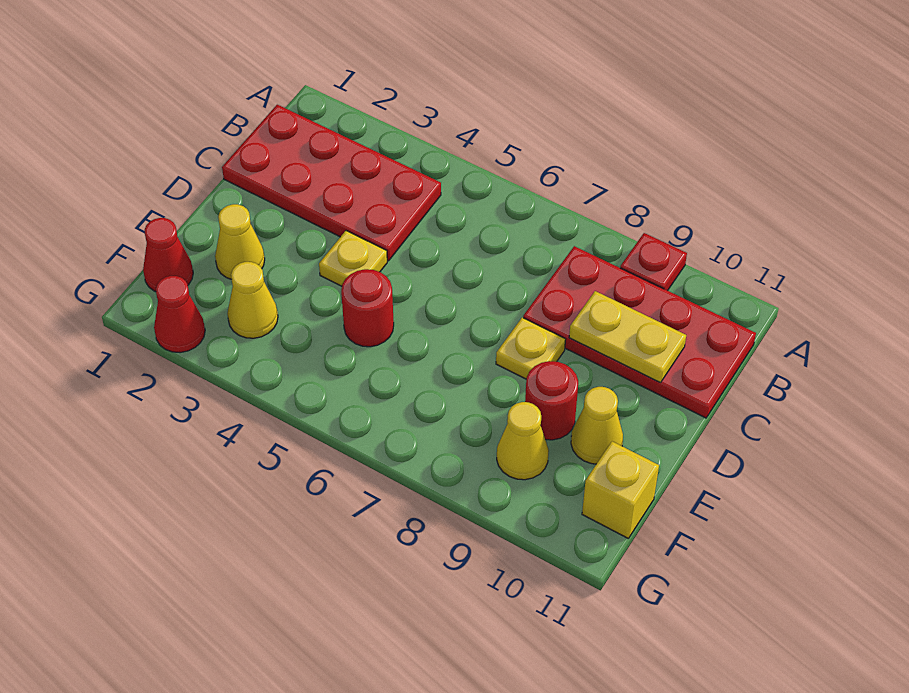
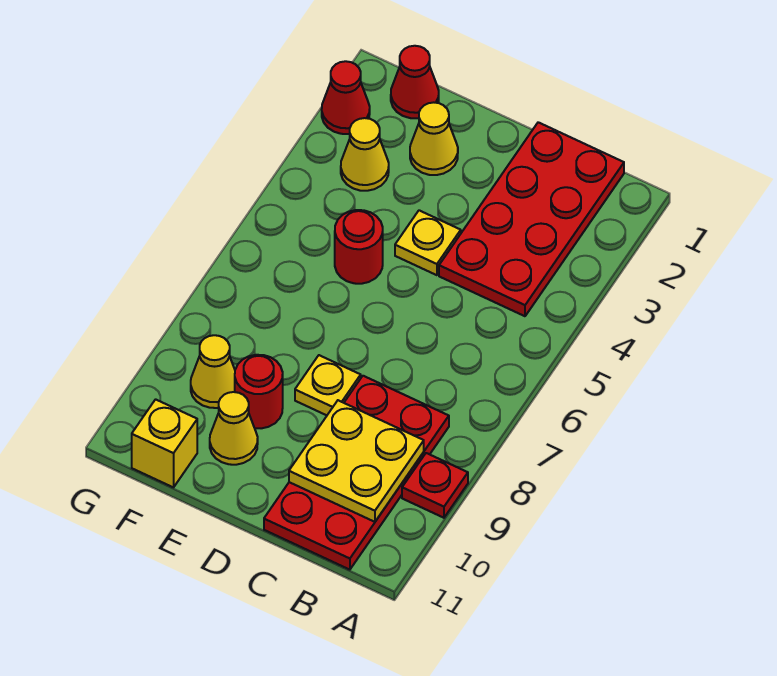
yellow 1x2 plate [569,291,686,383] -> yellow 2x2 plate [289,400,424,522]

